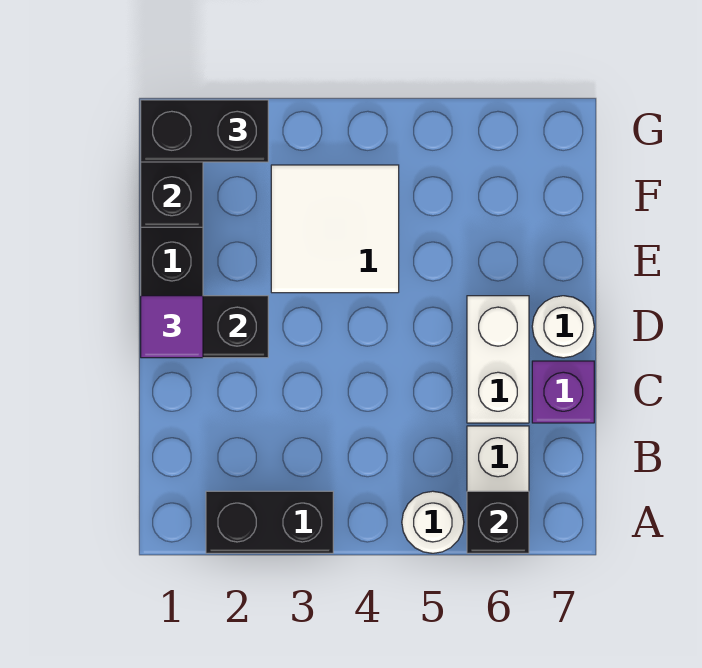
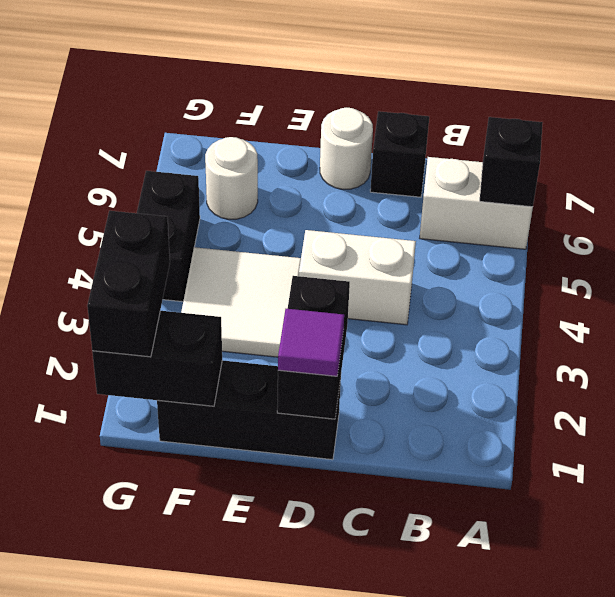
black 1x2 brick [206,491,333,553] -> black 1x2 brick moved to [137,171,200,302]
white 1x1 round brick [402,491,464,553] -> white 1x1 round brick moved to [205,137,258,219]
white 1x2 brick [467,296,529,423] -> white 1x2 brick moved to [299,230,416,325]
purple 1x1 brick [532,361,594,423] -> black 1x1 brick [370,111,429,197]

